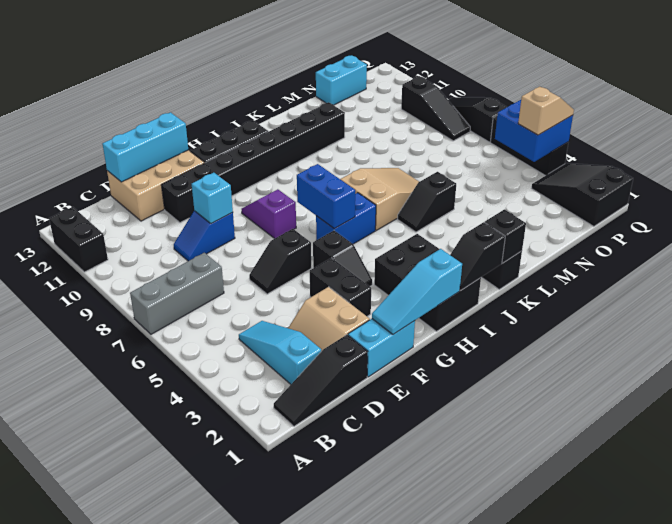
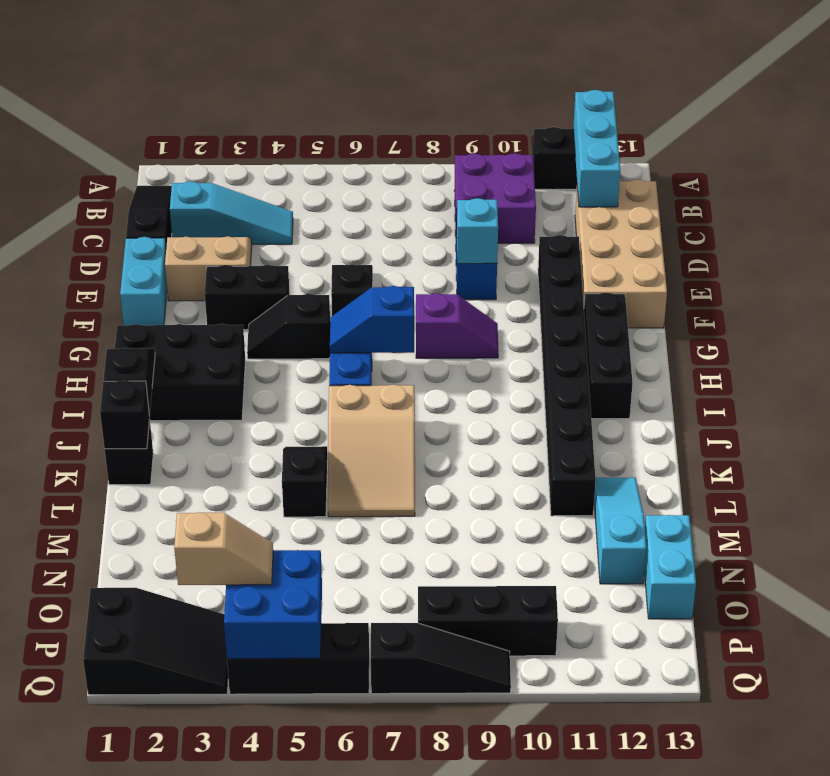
grey 1x3 brick [130,253,224,334] -> none
none -> purple 2x2 brick [454,153,536,243]
tan 2x3 brick [107,150,205,221] -> tan 2x4 brick [575,180,667,328]
cyan 1x3 brick [103,112,188,182] -> cyan 1x3 brick moved to [573,90,620,207]
cyan 1x3 slope [372,249,462,334] -> cyan 1x3 slope moved to [594,478,646,584]
blue 1x2 brick [297,164,355,229] -> blue 1x2 slope [330,286,414,353]
tan 1x2 slope [518,86,574,135] -> tan 1x2 slope turned to [174,512,273,585]
black 1x3 slope [401,76,470,141] -> black 1x3 brick [418,586,558,656]

